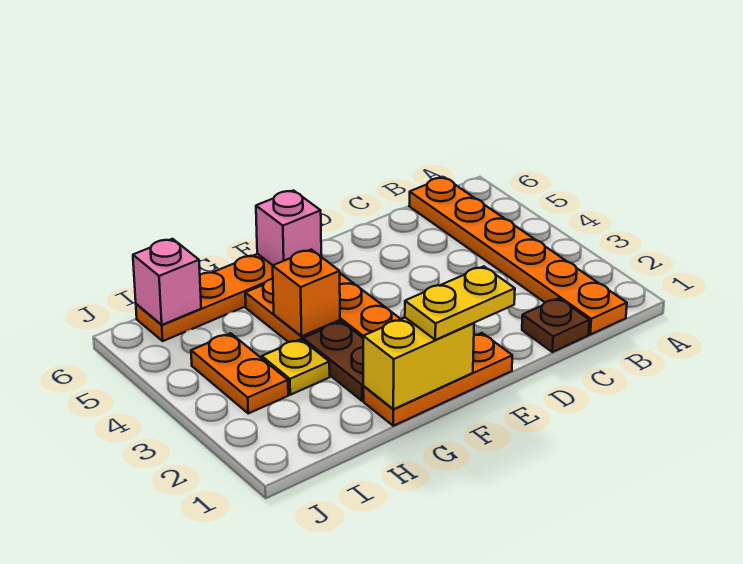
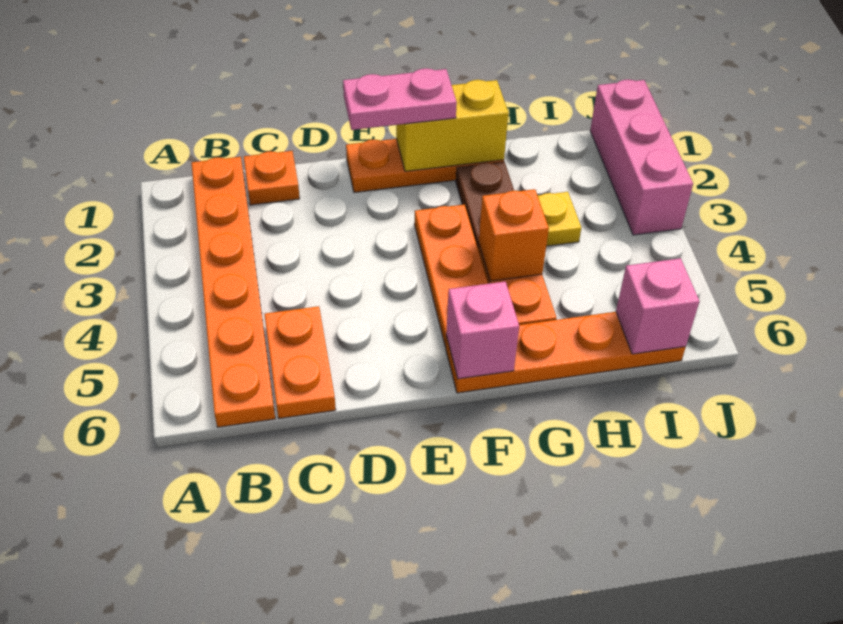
brown 1x1 plate [522,298,589,352] -> orange 1x1 plate [244,151,300,205]
yellow 1x2 plate [405,266,515,340] -> pink 1x2 plate [343,68,457,130]
orange 1x2 plate [191,333,288,413] -> orange 1x2 plate moved to [264,306,336,418]
none -> pink 1x3 brick [590,80,693,235]

